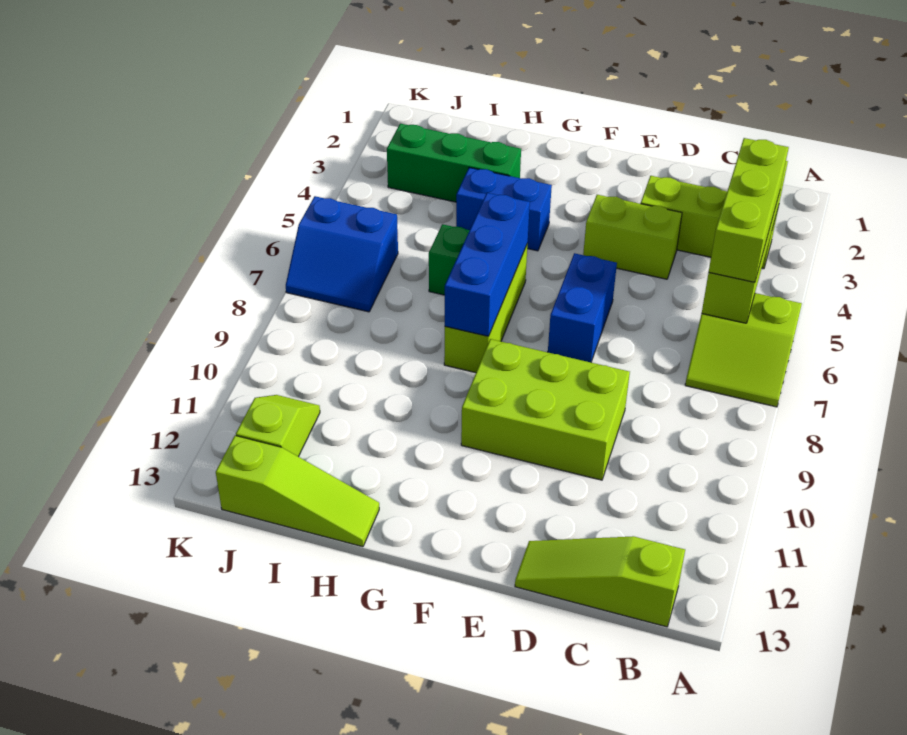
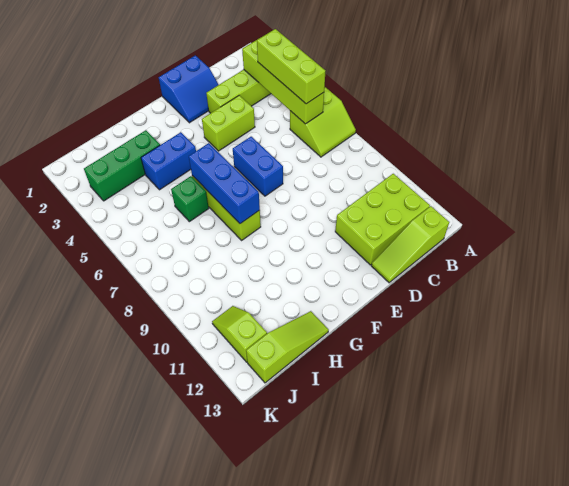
lime 2x3 brick [461,339,630,480] -> lime 2x3 brick moved to [335,174,430,265]
blue 2x2 slope [286,196,398,312] -> blue 2x2 slope moved to [159,55,219,123]

